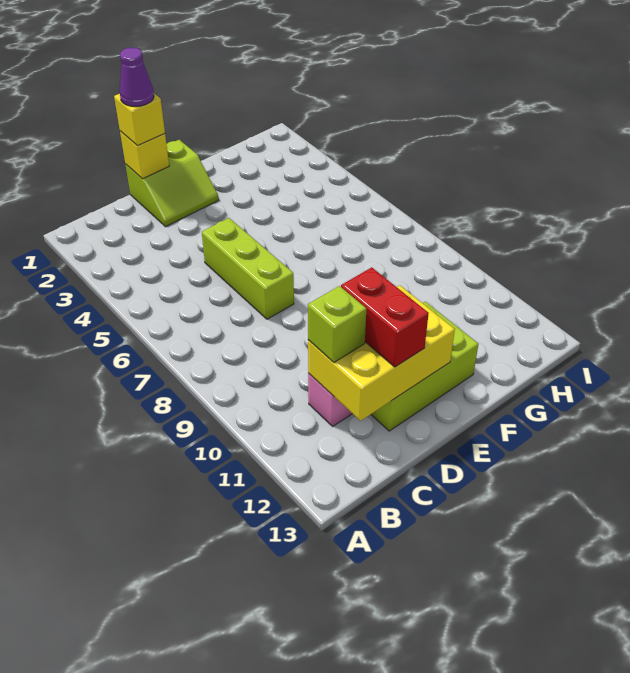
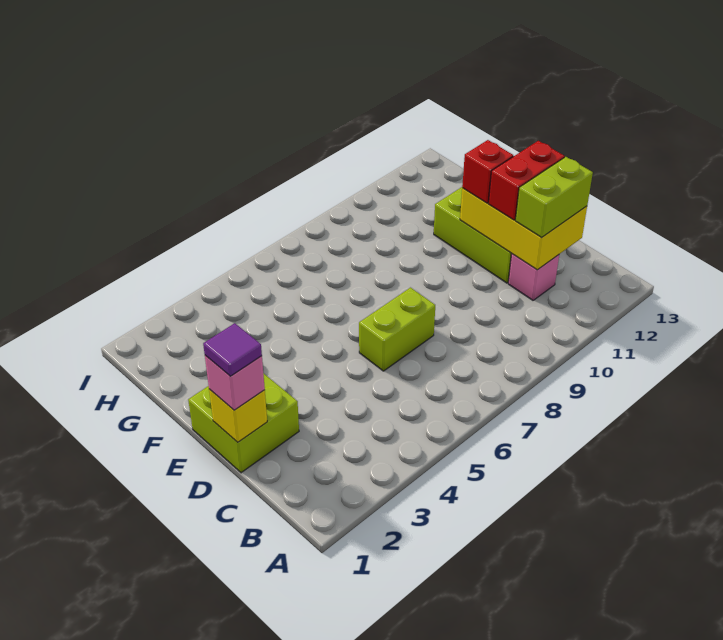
lime 1x1 brick [308,286,366,362] -> lime 1x2 brick [515,157,593,238]
lime 2x2 slope [125,140,218,227] -> lime 2x2 brick [188,373,299,473]
yellow 1x1 brick [114,94,165,146] -> pink 1x1 brick [205,355,265,410]
purple 1x1 cone [119,48,154,106] -> purple 1x1 tile [203,323,262,376]
lime 1x3 brick [202,218,294,319] -> lime 1x2 brick [359,288,435,371]
none -> red 1x1 brick [462,140,513,203]

